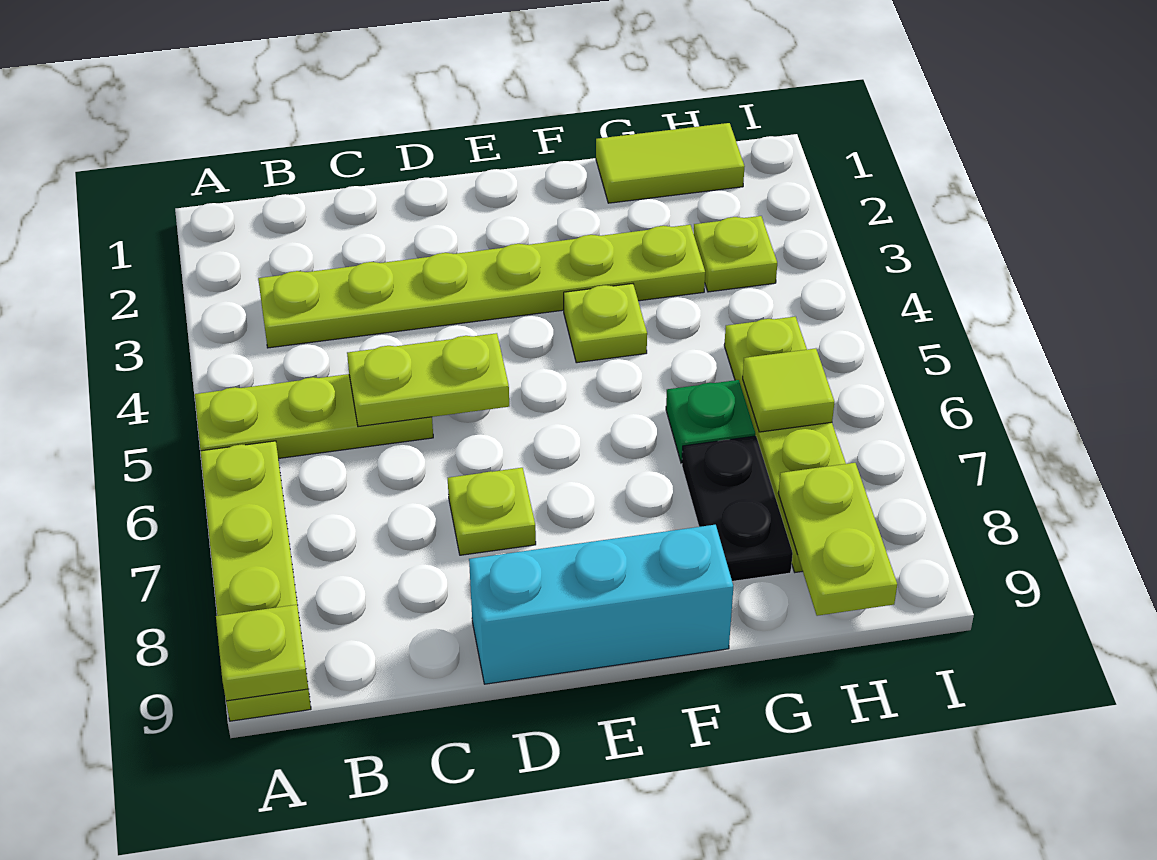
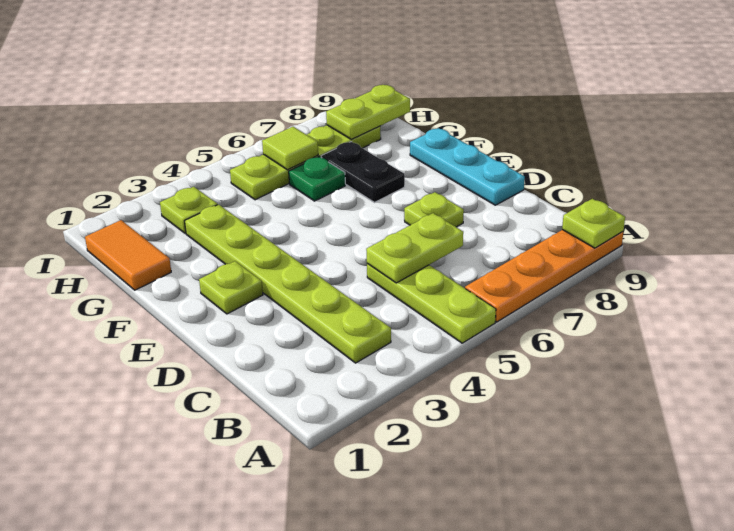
lime 1x4 plate [200,441,311,721] -> orange 1x4 plate [465,230,623,322]
lime 1x2 plate [347,333,509,427] -> lime 1x2 plate turned to [366,213,463,283]
cyan 1x3 brick [469,525,733,684] -> cyan 1x3 plate [410,128,525,205]
lime 1x1 plate [564,284,647,363] -> lime 1x1 plate moved to [199,261,263,314]
lime 1x2 tile [596,123,745,203] -> orange 1x2 tile [85,220,171,290]
black 1x2 plate [682,436,793,581] -> black 1x2 plate turned to [321,142,405,203]

